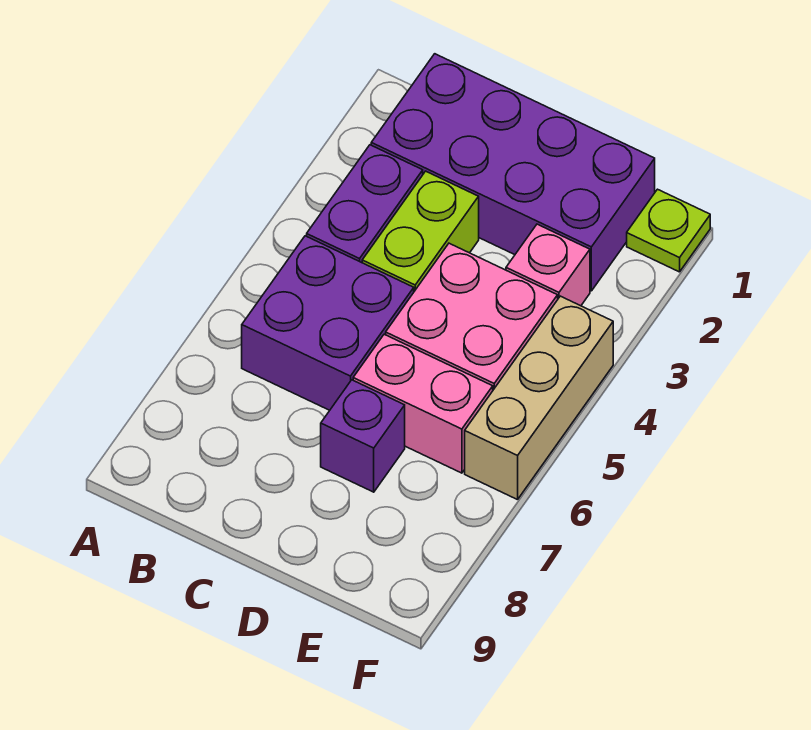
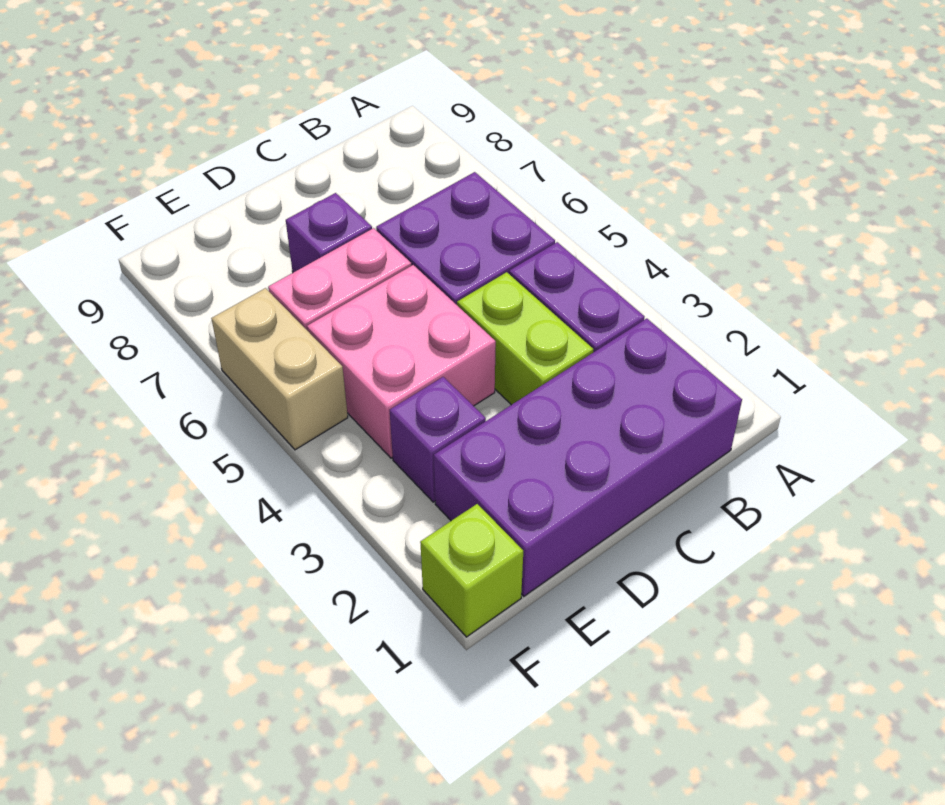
pink 1x1 brick [506,224,590,306] -> purple 1x1 brick [390,377,486,502]
lime 1x1 plate [627,189,710,272] -> lime 1x1 brick [420,504,523,637]
tan 1x3 brick [465,296,613,500] -> tan 1x2 brick [211,288,348,450]

